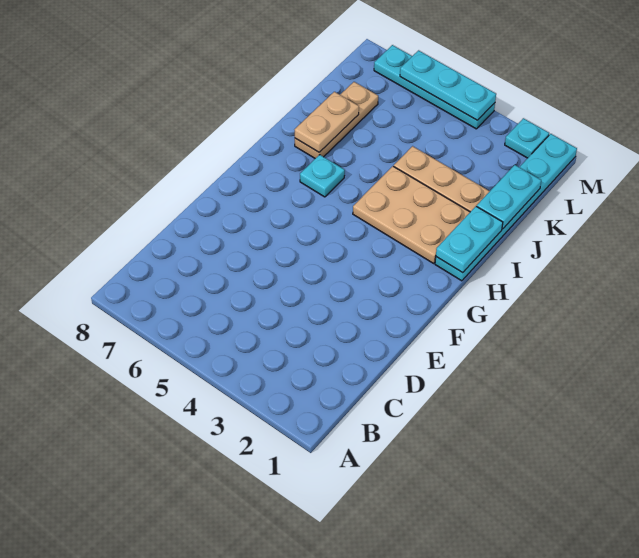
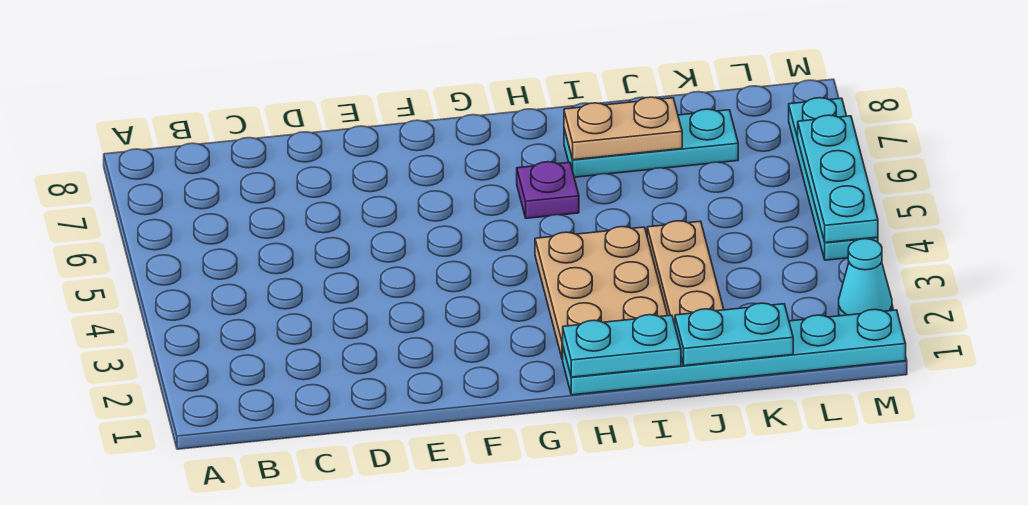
cyan 1x1 plate [300,155,345,197] -> purple 1x1 plate [517,162,579,218]
tan 1x3 plate [295,82,378,158] -> cyan 1x3 plate [564,109,738,177]
cyan 1x1 plate [505,118,549,158] -> cyan 1x1 cone [839,239,892,316]

